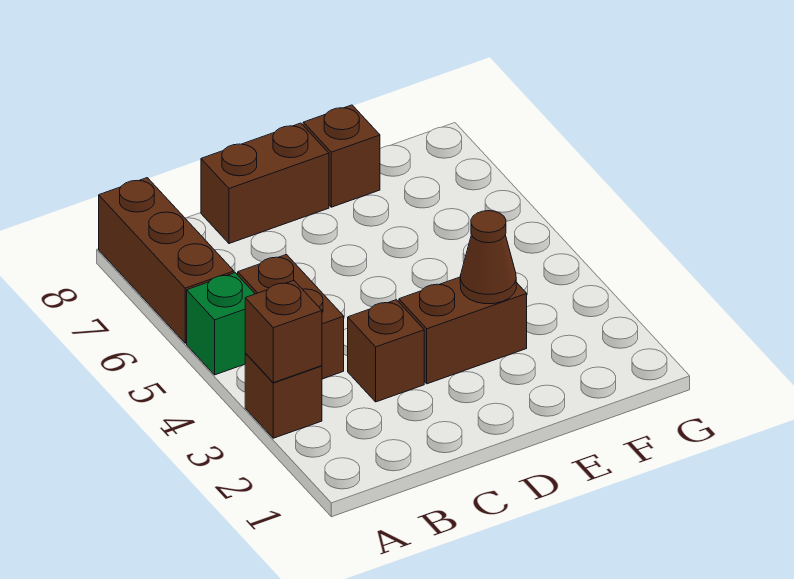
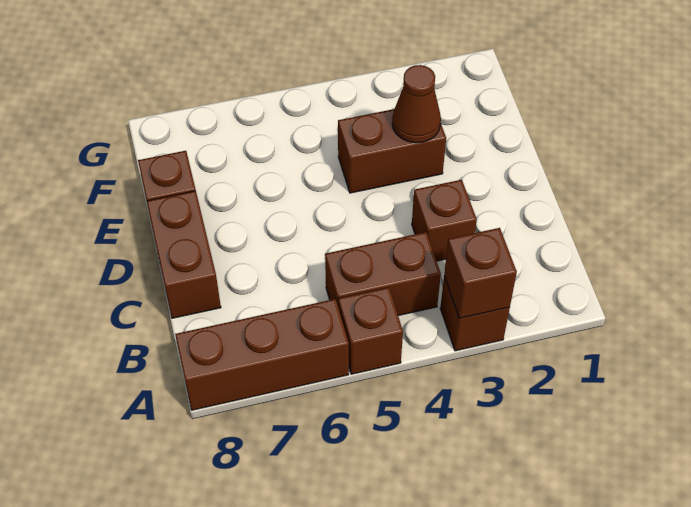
green 1x1 brick [187,273,255,375] -> brown 1x1 brick [338,287,403,374]
brown 1x2 brick [399,277,527,384] -> brown 1x2 brick turned to [338,109,446,193]

